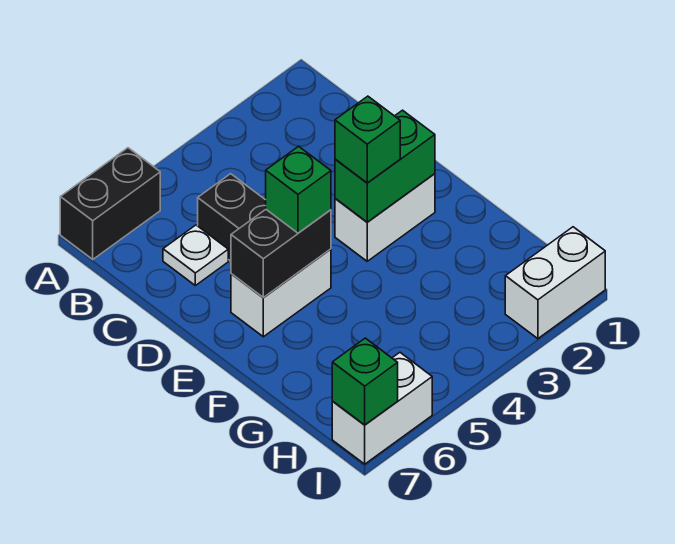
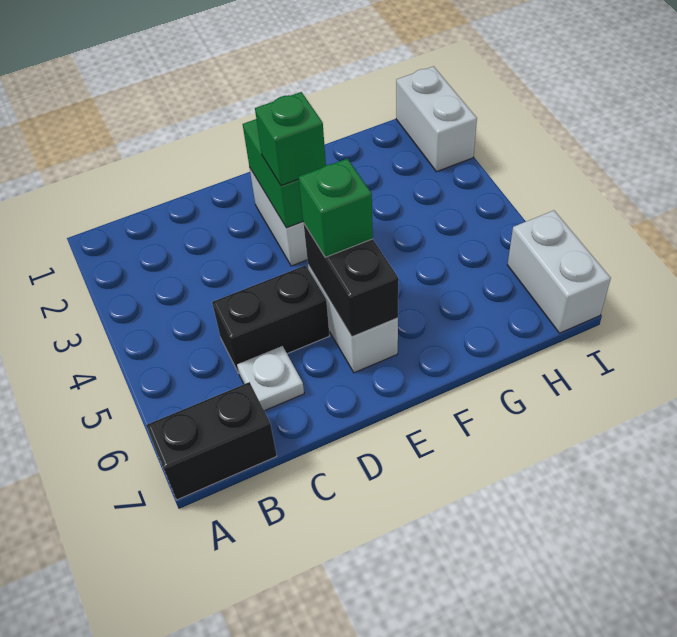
black 1x2 brick [60,148,160,259] -> black 1x2 brick turned to [146,382,277,500]
green 1x1 brick [332,338,398,425] -> none

